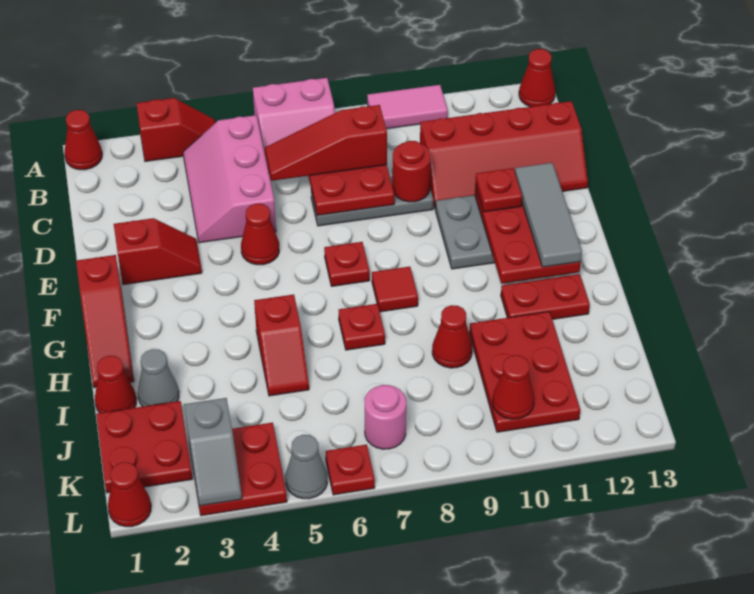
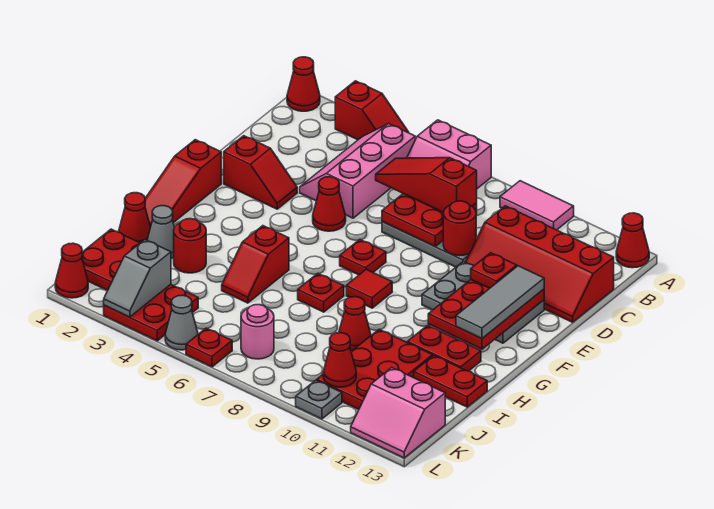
none -> red 1x1 round brick [174,219,206,273]
none -> red 1x2 plate [414,356,487,407]
none -> pink 2x2 slope [351,368,445,458]
none -> grey 1x1 plate [296,380,342,419]

